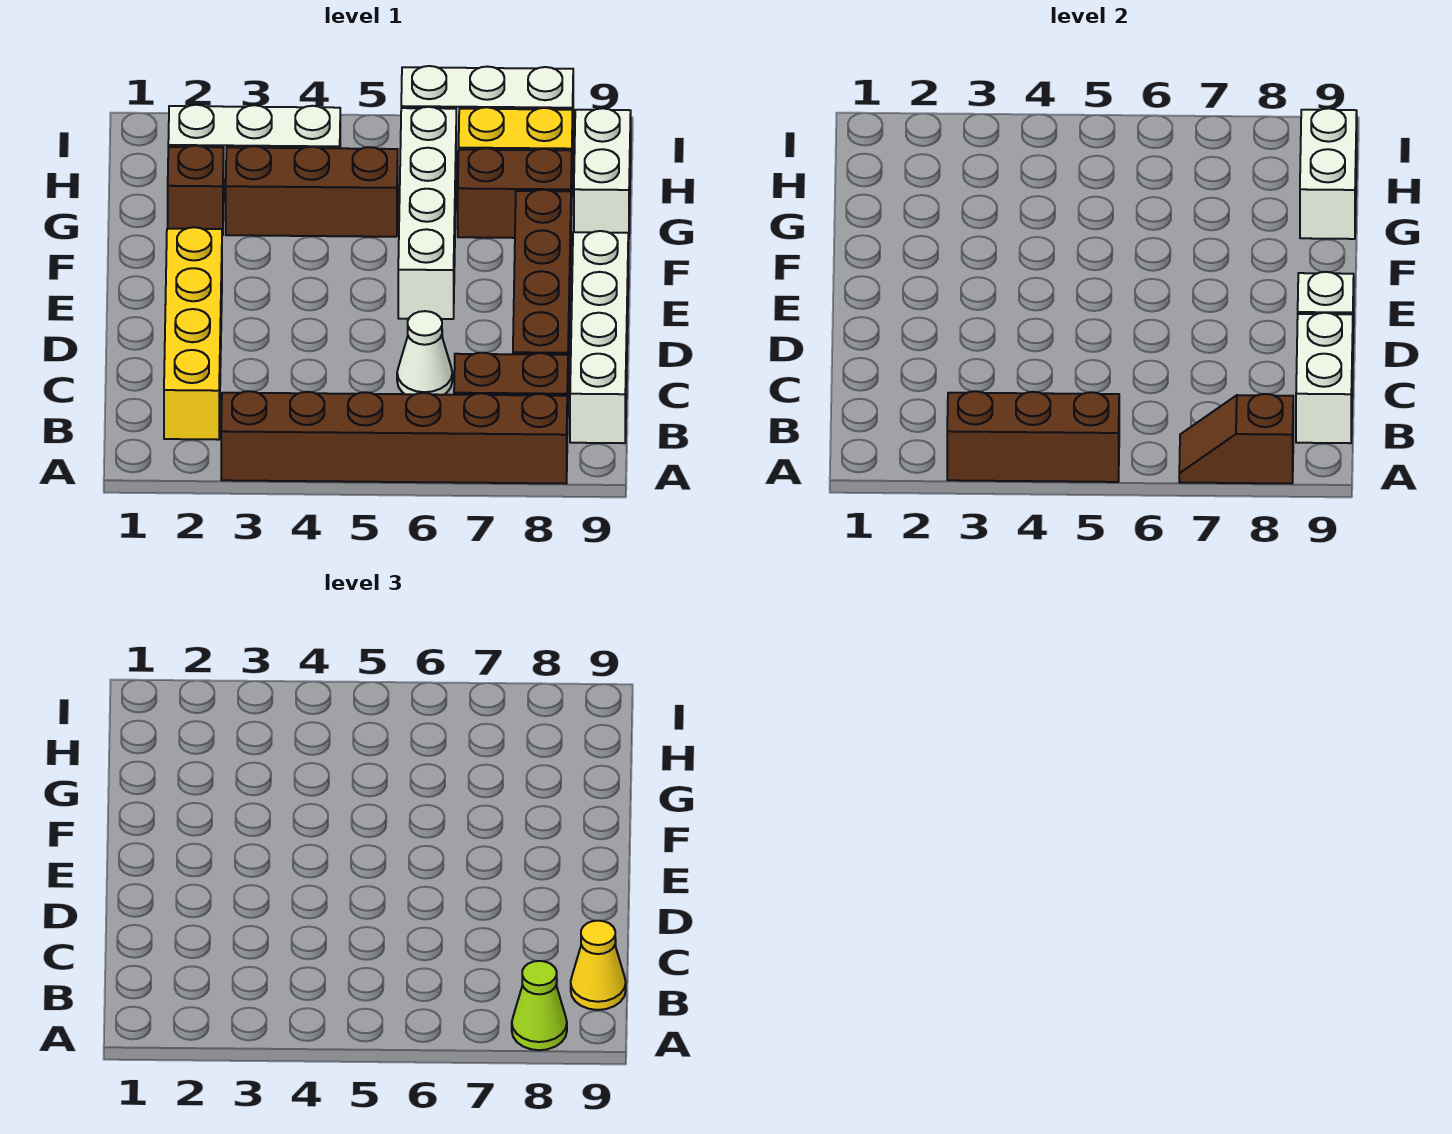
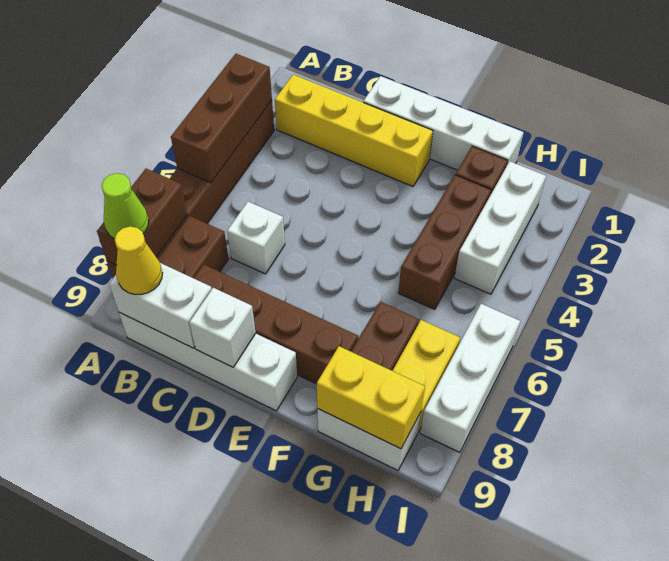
brown 1x2 slope [1179,394,1293,484] -> brown 1x2 brick [97,169,188,265]
white 1x1 cone [397,311,452,395] -> white 1x1 brick [227,202,285,274]
white 1x4 brick [398,107,456,319] -> white 1x4 brick moved to [363,76,523,170]
white 1x2 brick [1300,108,1357,239] -> yellow 1x2 brick [317,346,425,449]

